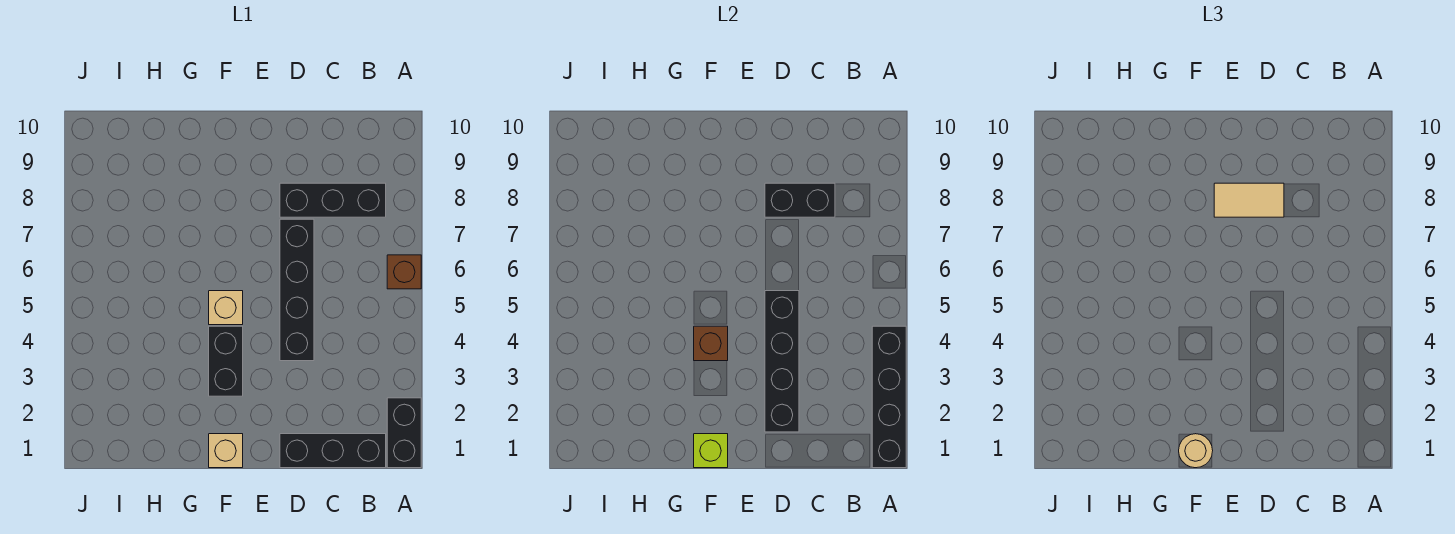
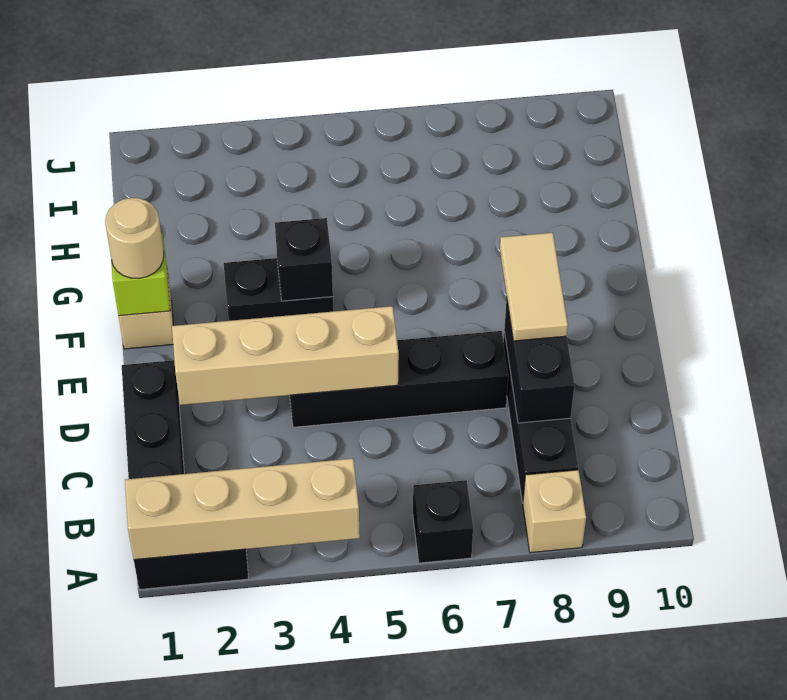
black 1x4 brick [872,326,906,468] -> tan 1x4 brick [125,458,360,560]
brown 1x1 brick [387,255,421,289] -> black 1x1 brick [413,480,473,563]
black 1x4 brick [765,291,799,432] -> tan 1x4 brick [172,306,399,405]
brown 1x1 brick [694,326,728,361] -> black 1x1 brick [275,218,333,301]
tan 1x1 brick [209,291,243,325] -> tan 1x1 brick moved to [523,470,586,553]

